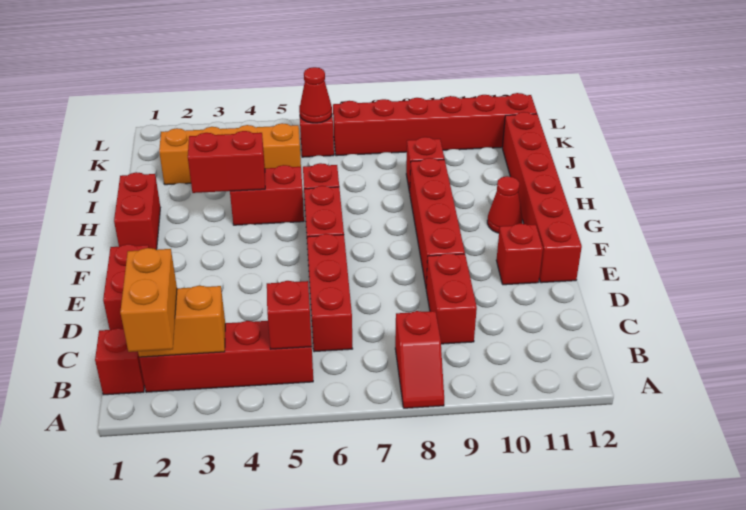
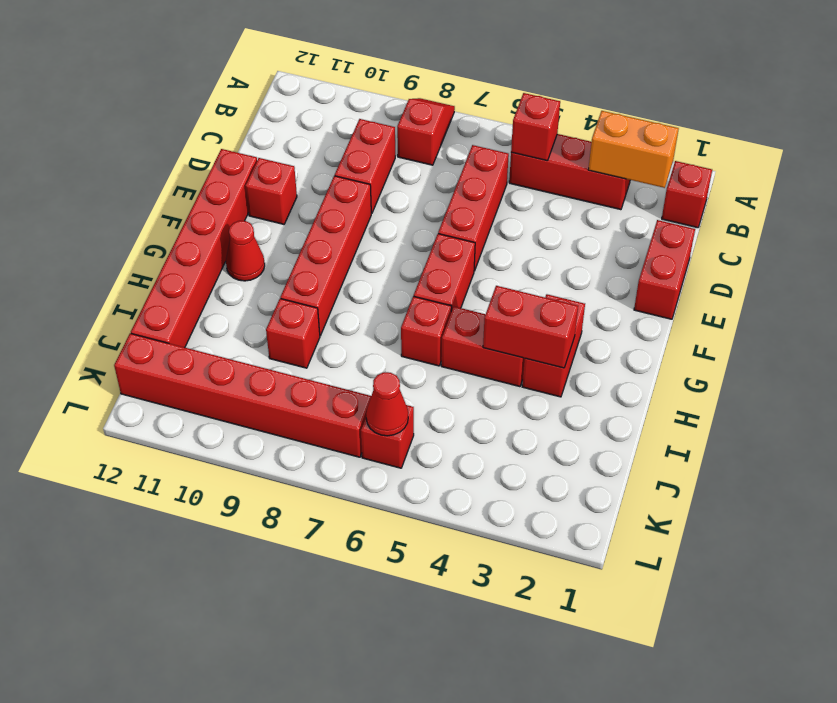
orange 1x2 brick [120,248,177,352] -> none
red 1x4 brick [139,321,313,392] -> red 1x3 brick [509,134,630,210]
red 1x2 brick [114,172,160,250] -> red 1x2 brick moved to [522,294,585,397]
orange 1x4 brick [159,123,301,185] -> none

